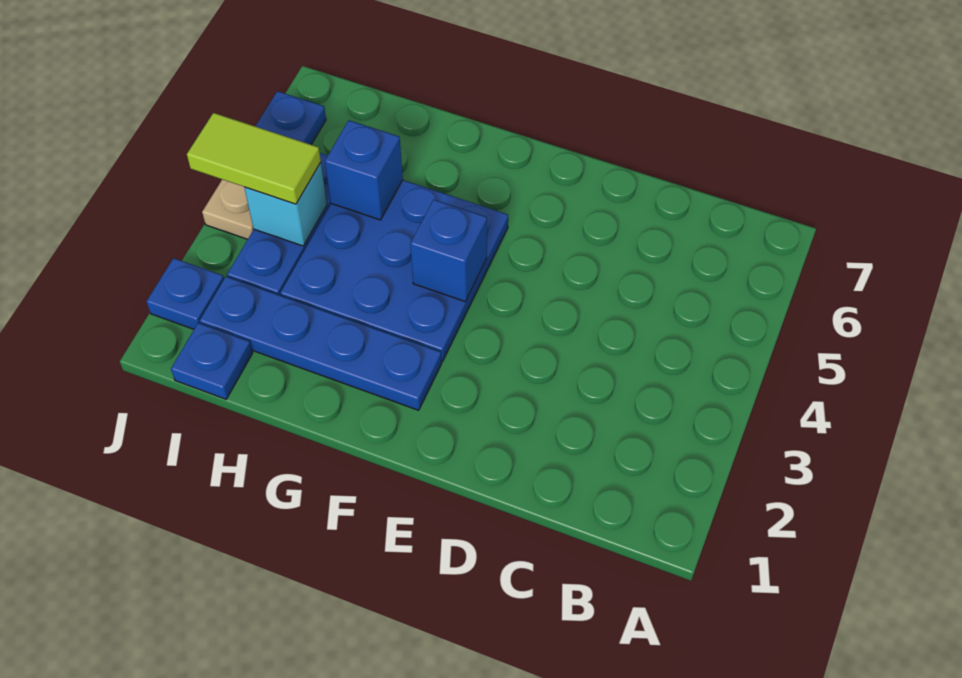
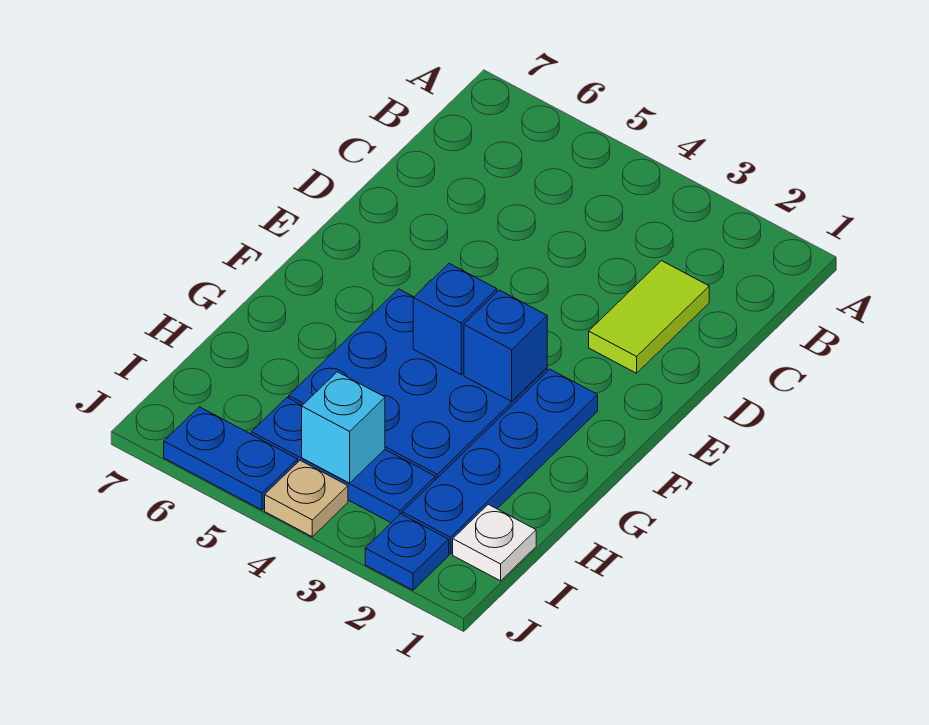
blue 1x1 brick [325,120,403,220] -> blue 1x1 brick moved to [464,290,547,401]
blue 1x1 plate [171,323,252,399] -> white 1x1 plate [453,504,536,581]
lime 1x2 tile [187,113,321,204] -> lime 1x2 tile moved to [589,261,709,373]

